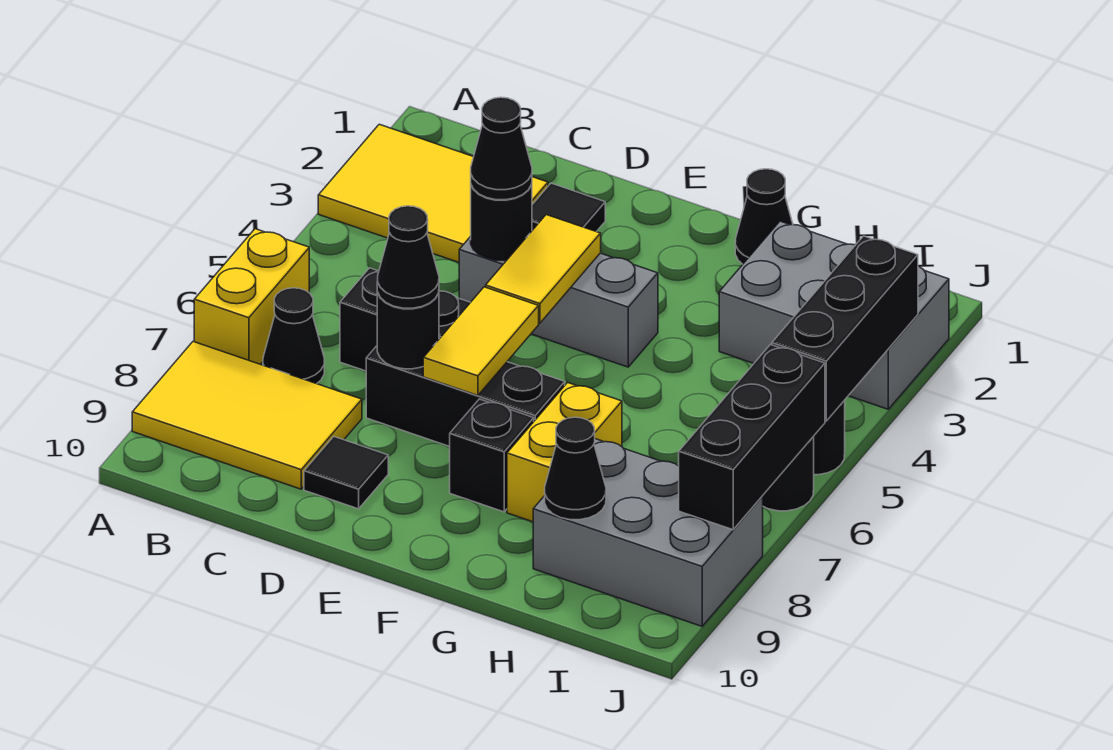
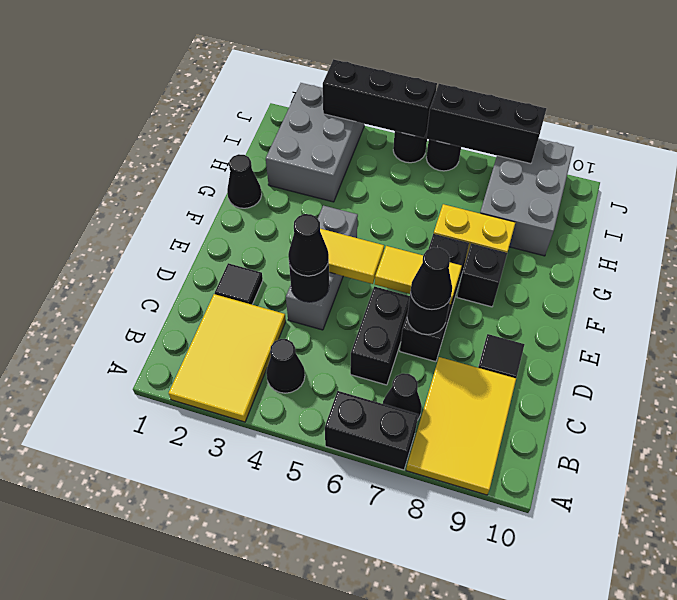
yellow 1x2 brick [194,229,309,364] -> black 1x2 brick [325,391,418,470]
black 1x1 cone [545,417,606,520] -> black 1x1 cone moved to [266,339,305,393]

